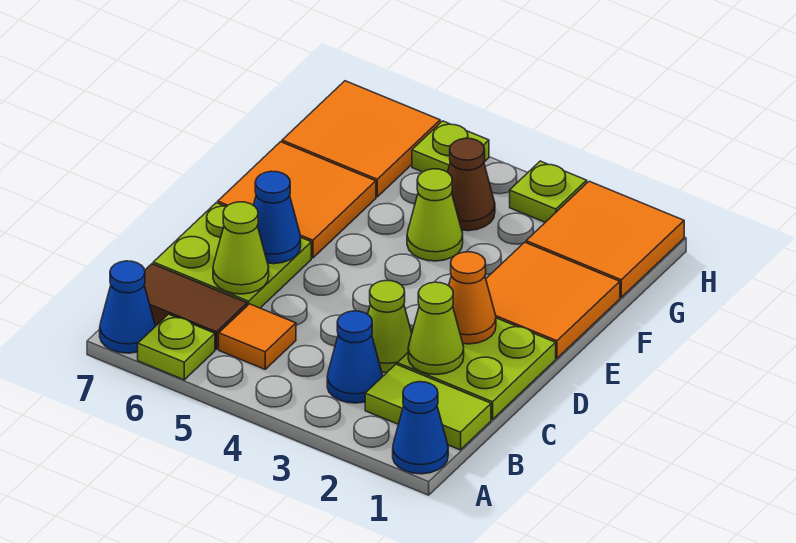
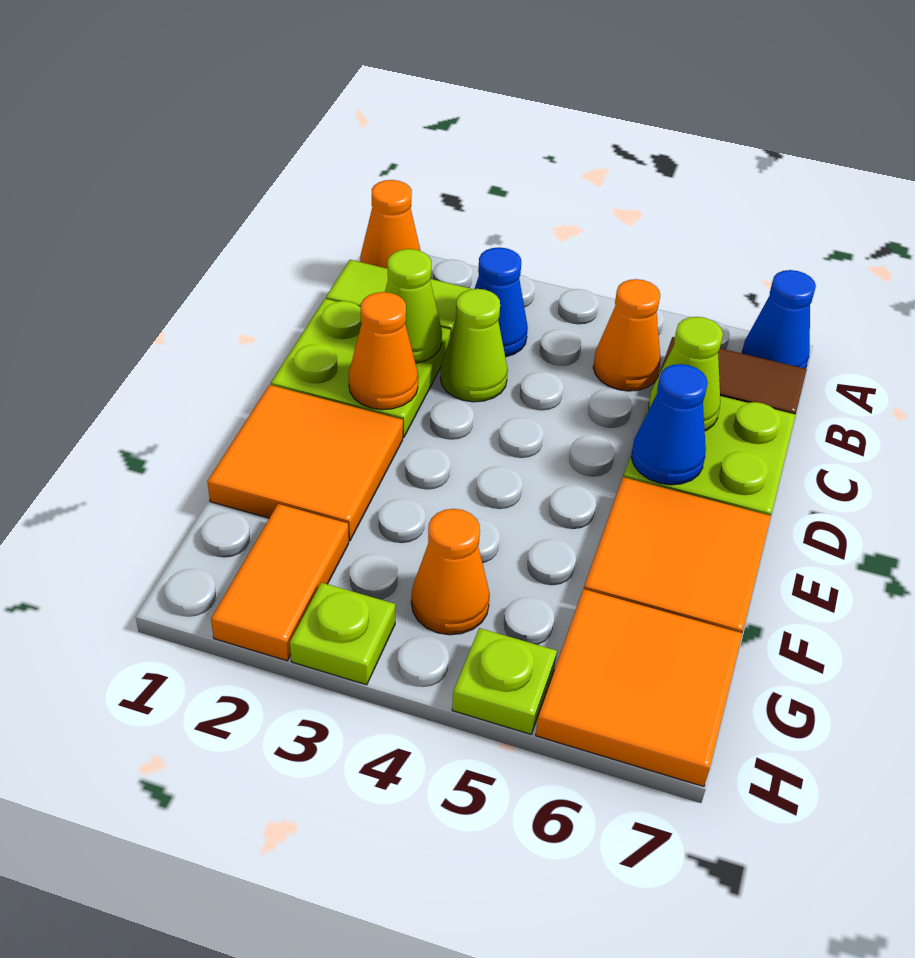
blue 1x1 cone [393,382,448,474] -> orange 1x1 cone [360,180,421,269]
lime 1x1 plate [138,314,215,380] -> none
orange 1x1 tile [219,304,296,369] -> orange 1x1 cone [593,279,661,391]
lime 1x1 cone [407,169,463,261] -> none
orange 2x2 tile [526,181,684,297] -> orange 1x2 tile [211,504,349,661]
brown 1x1 cone [448,138,495,231] -> orange 1x1 cone [411,509,490,635]

